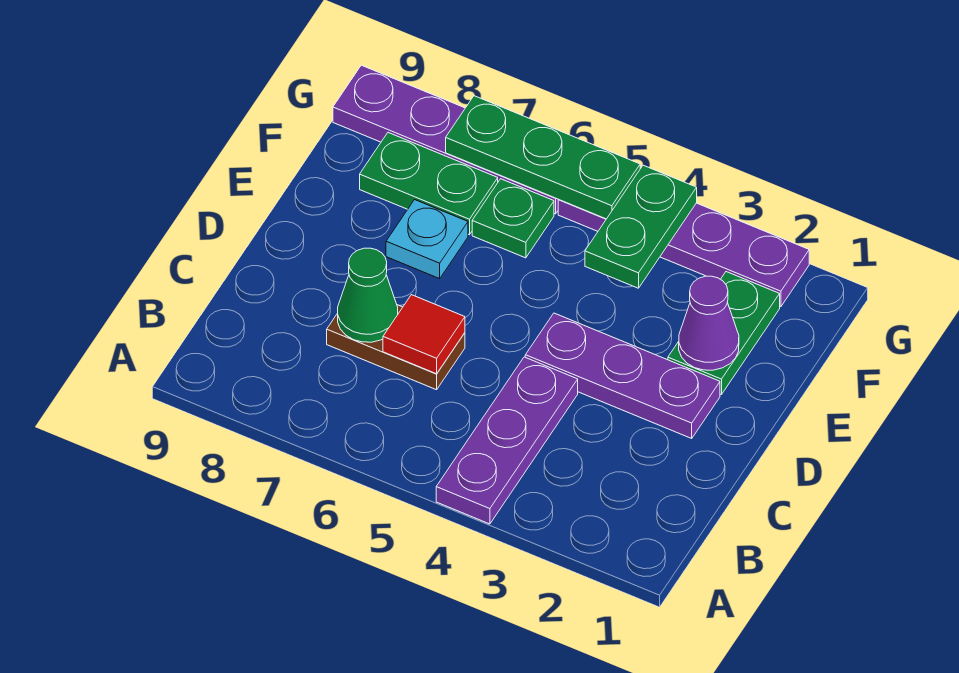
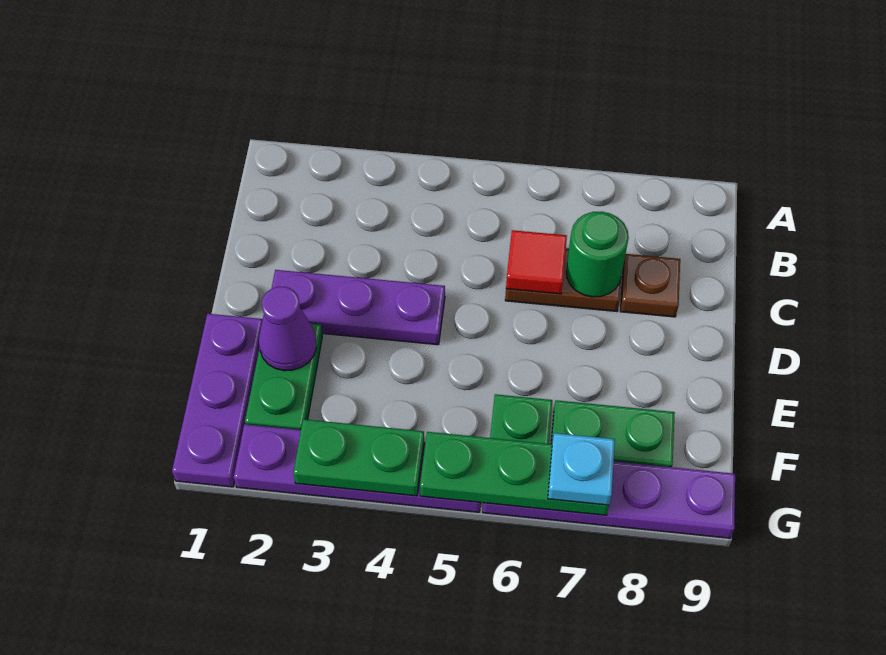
purple 1x3 plate [436,357,578,524] -> purple 1x3 plate moved to [172,314,263,487]
green 1x1 cone [338,248,398,342] -> green 1x1 round brick [566,211,629,297]
none -> brown 1x1 plate [620,254,680,317]
cyan 1x1 plate [386,200,468,279] -> cyan 1x1 plate moved to [548,433,615,505]
green 1x2 plate [585,165,697,288] -> green 1x2 plate turned to [293,419,424,496]

